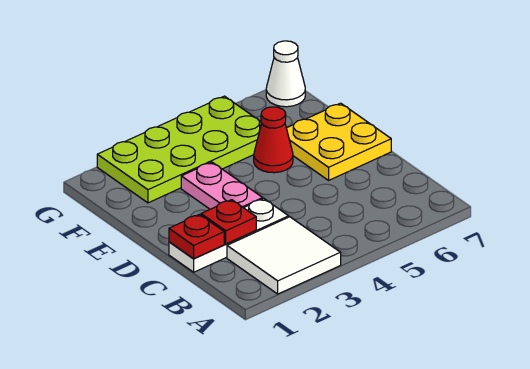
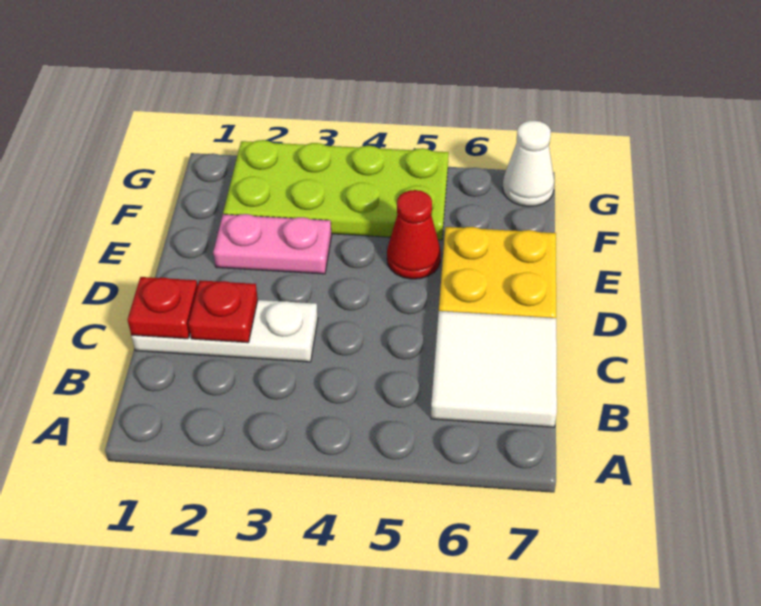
white 2x2 tile [227,217,341,294] -> white 2x2 tile moved to [431,311,557,427]
pink 1x2 plate [181,162,263,209] -> pink 1x2 plate turned to [213,214,332,274]

